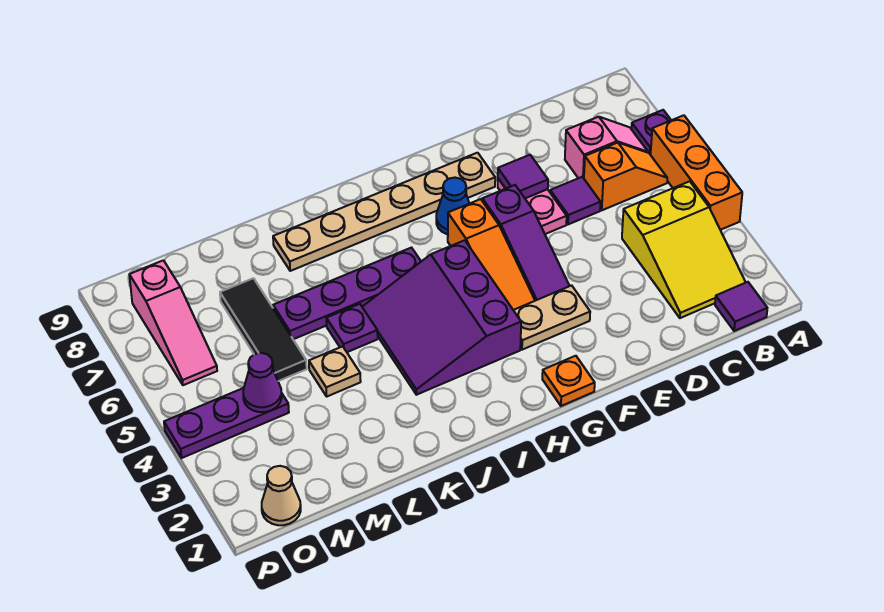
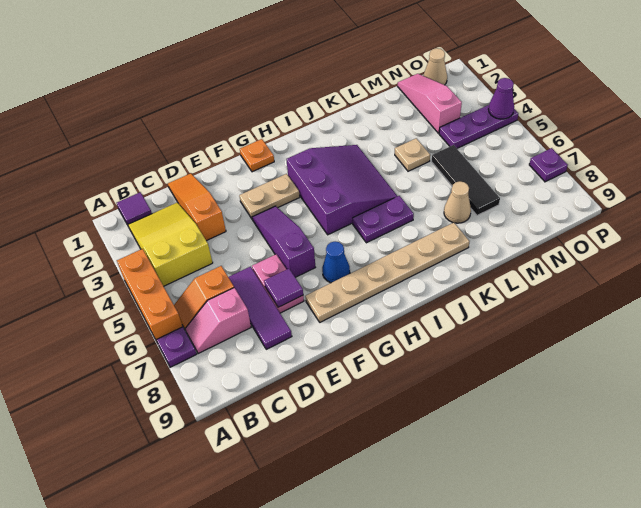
purple 1x1 tile [550,177,601,224] -> purple 1x3 tile [228,267,292,349]
orange 1x3 slope [448,199,535,310] -> orange 1x3 slope moved to [168,173,226,241]
purple 1x4 plate [273,248,421,339] -> purple 1x2 plate [353,196,414,243]
purple 1x1 plate [326,304,378,352] -> purple 1x1 plate moved to [529,148,568,182]
none -> tan 1x1 cone [444,181,471,223]
purple 1x1 cone [243,353,282,412] -> purple 1x1 cone moved to [488,78,514,119]
pink 1x3 slope [129,260,217,385] -> pink 1x3 slope moved to [397,74,462,133]

